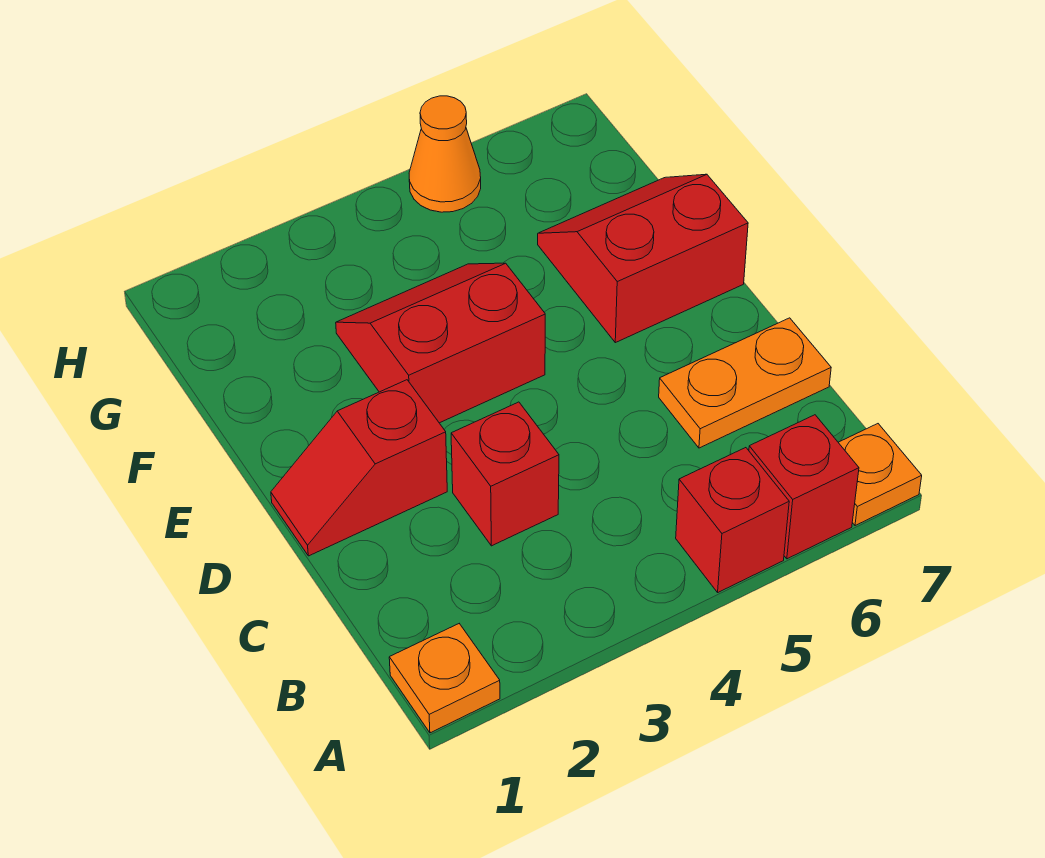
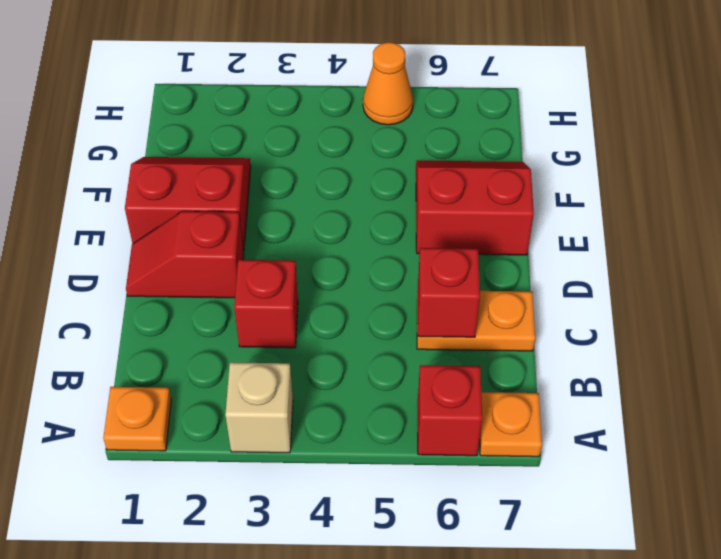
none -> tan 1x1 brick [225,362,293,453]
red 1x1 brick [676,448,789,592] -> red 1x1 brick moved to [418,248,480,337]
red 2x2 slope [336,263,545,423] -> red 2x2 slope moved to [125,157,251,250]

